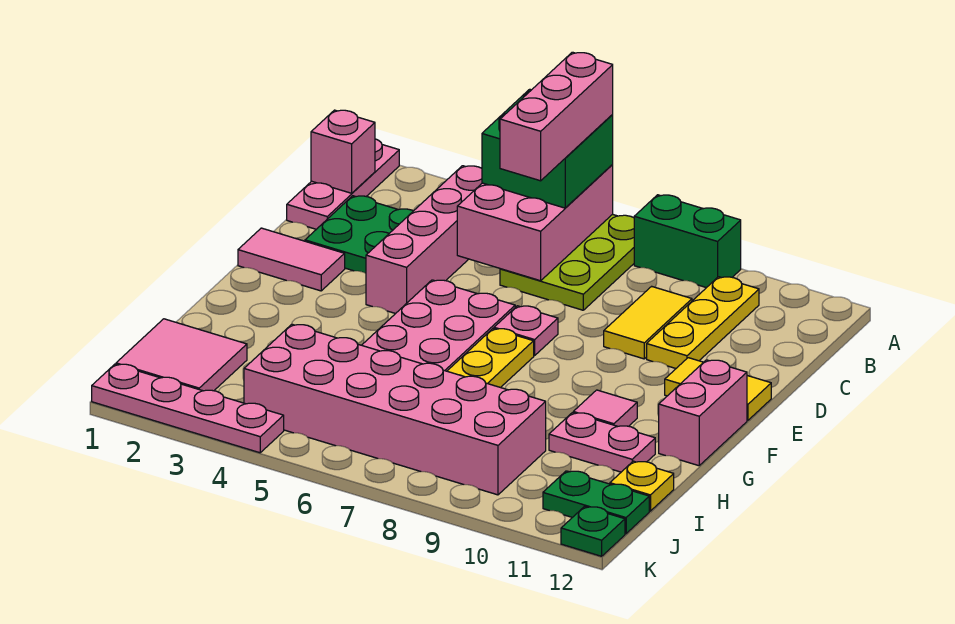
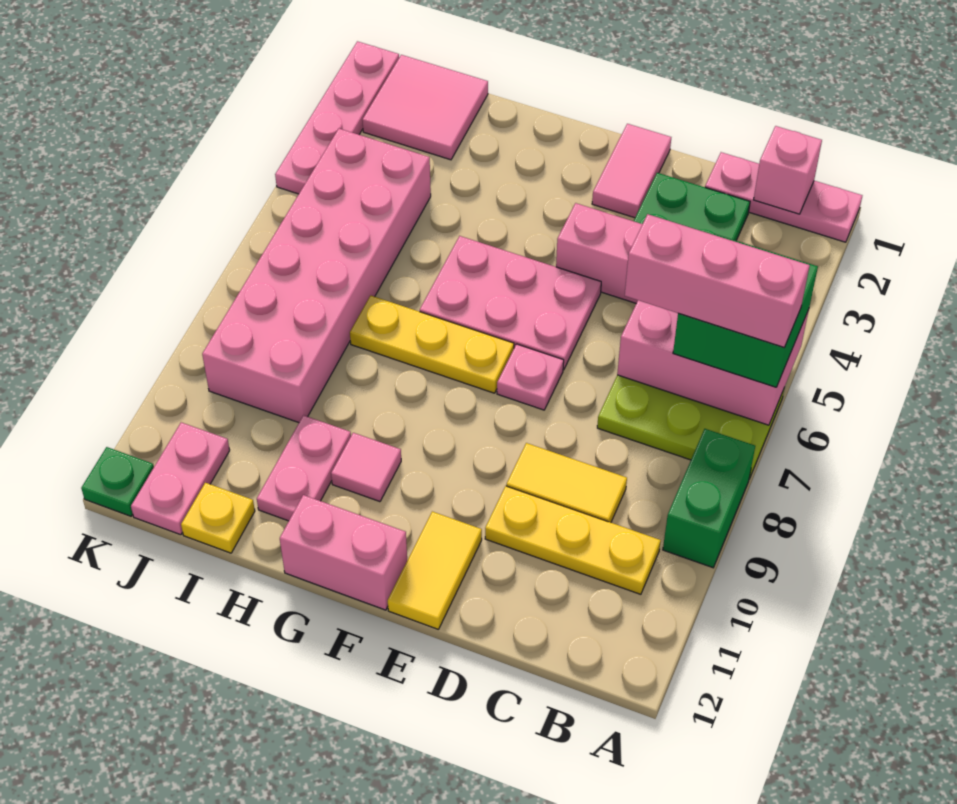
green 1x2 plate [543,471,649,534] -> pink 1x2 plate [131,422,230,535]

